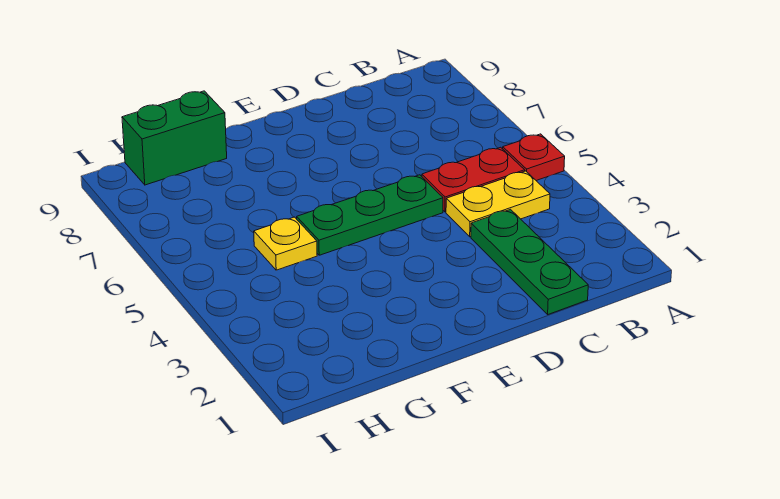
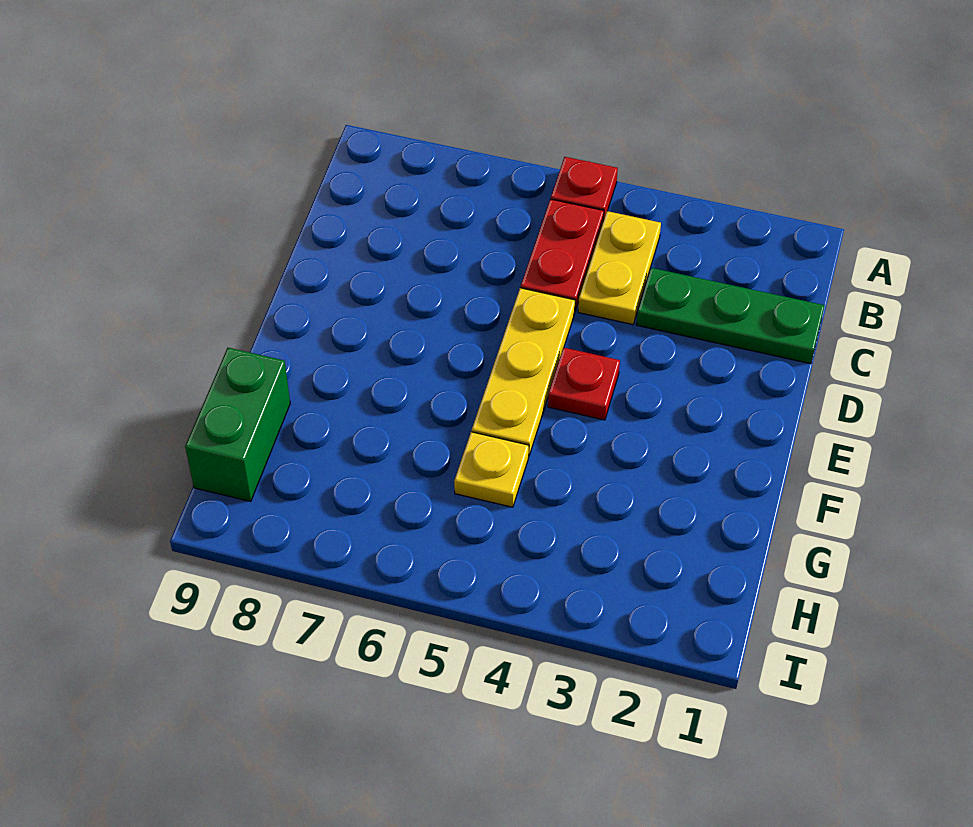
green 1x3 plate [297,175,443,255] -> yellow 1x3 plate [472,288,575,455]
none -> red 1x1 plate [548,348,620,420]

